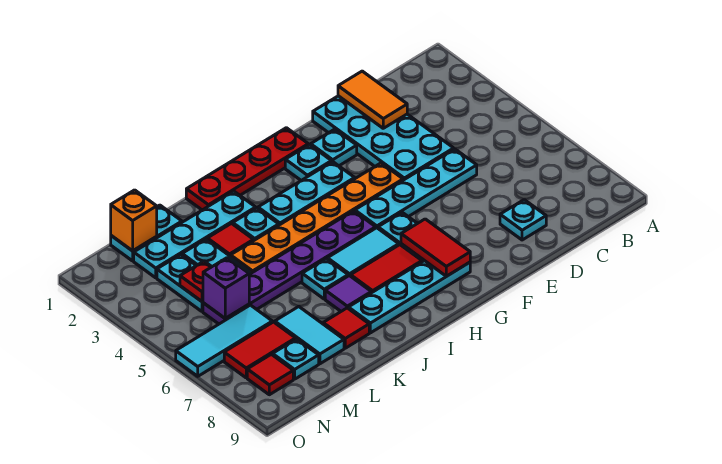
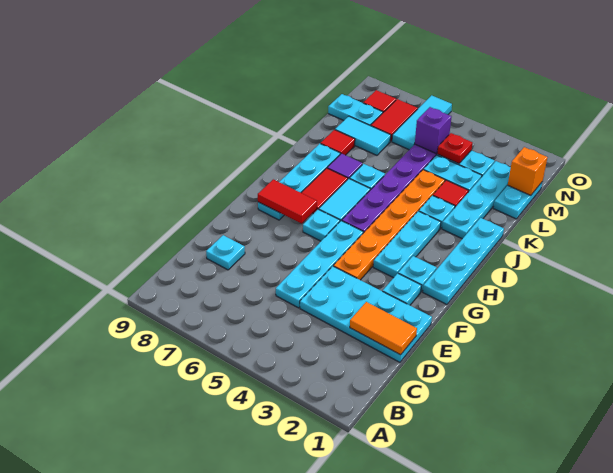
red 1x4 plate [186,128,308,210] -> cyan 1x4 plate [423,218,504,305]
cyan 1x1 plate [273,339,319,379] -> cyan 1x2 plate [328,94,383,126]

